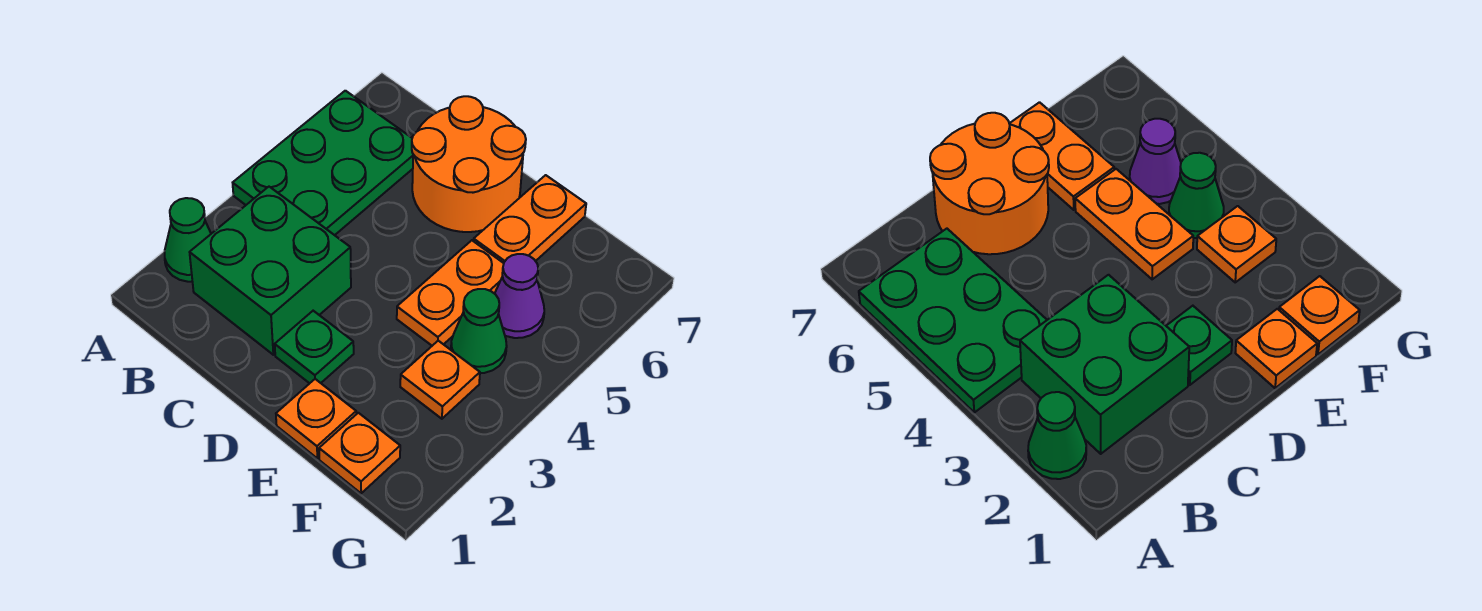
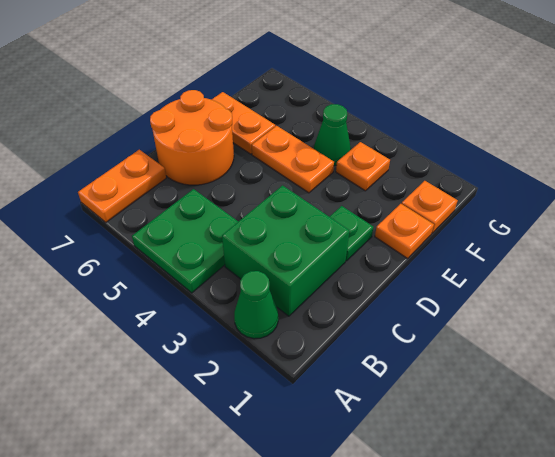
green 2x3 plate [233,91,413,235] -> green 2x2 plate [132,189,238,293]
none -> orange 1x2 plate [78,150,166,222]
purple 1x1 cone [495,254,544,338] -> none

